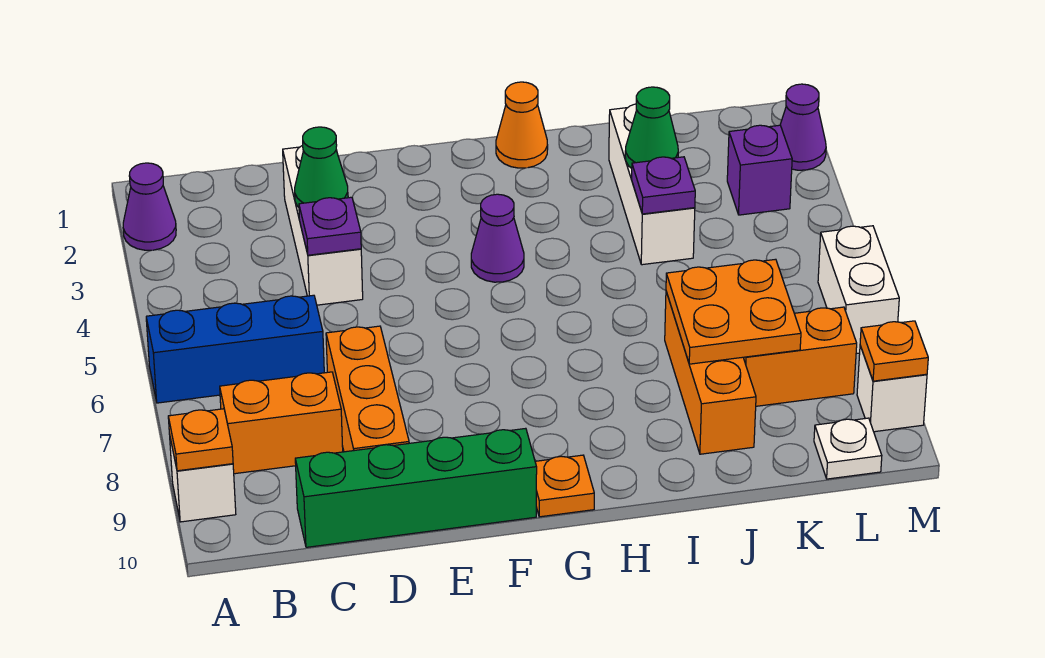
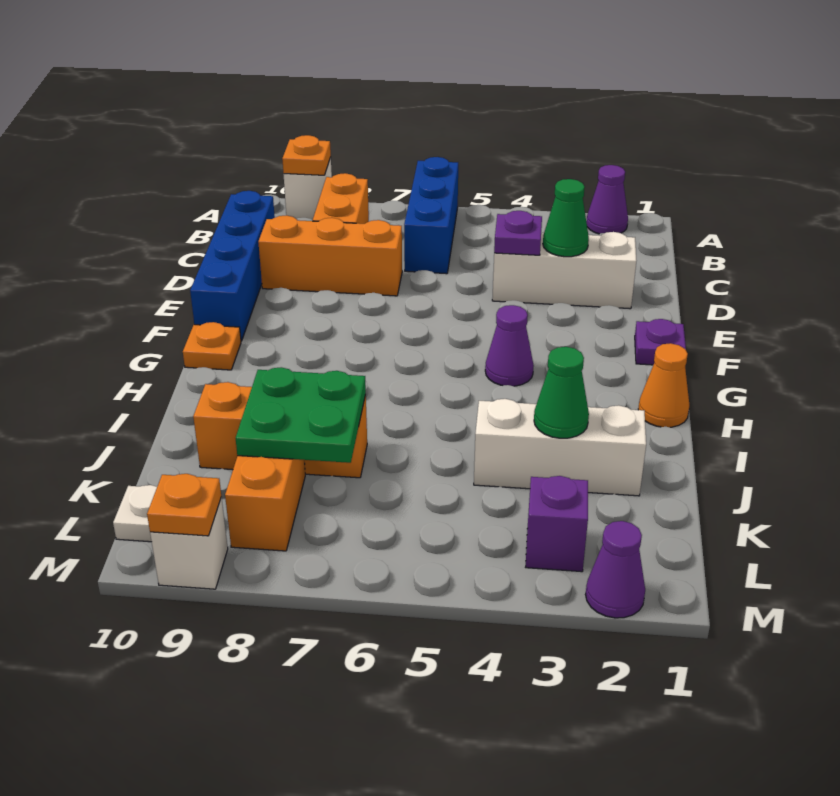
green 1x4 brick [295,428,537,547] -> blue 1x4 brick [190,191,275,341]
purple 1x1 plate [632,157,695,214] -> purple 1x1 plate moved to [635,319,686,365]
orange 2x2 plate [666,259,801,364] -> green 2x2 plate [236,367,366,463]
white 1x2 brick [818,226,899,354] -> none

